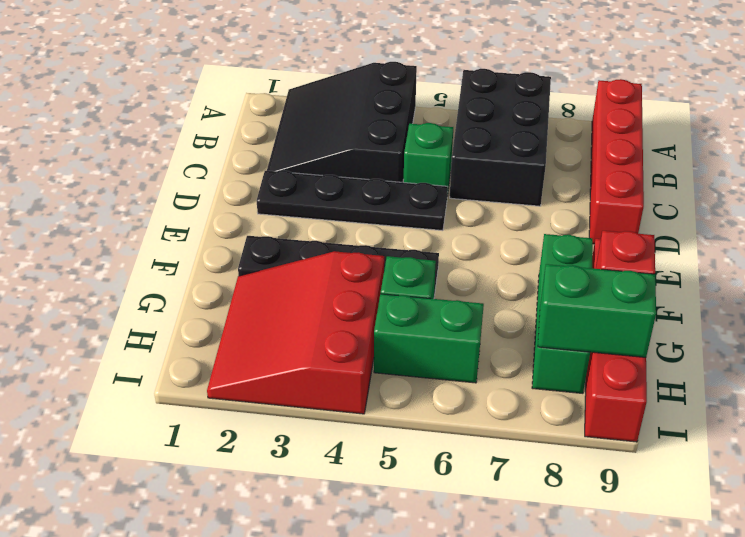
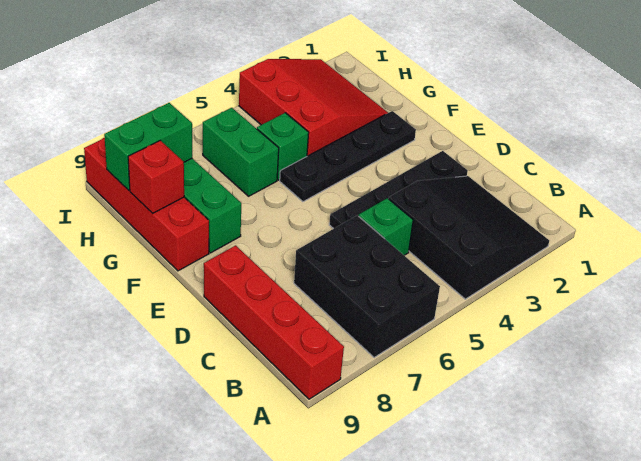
green 1x2 brick [374,294,484,383] -> green 1x2 brick turned to [203,108,279,196]

